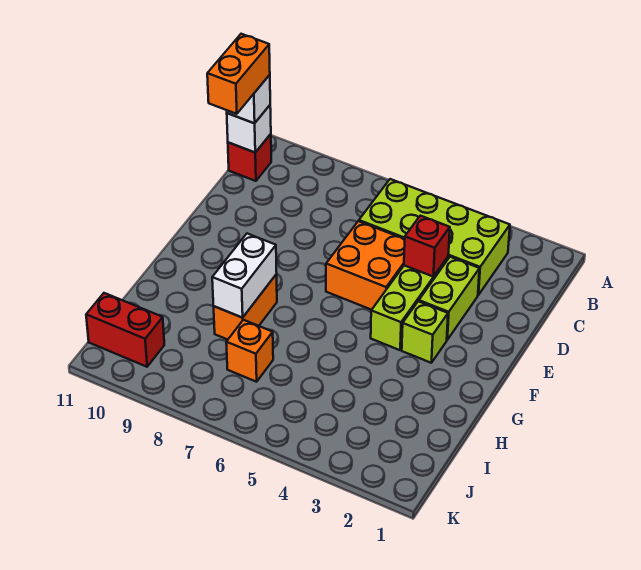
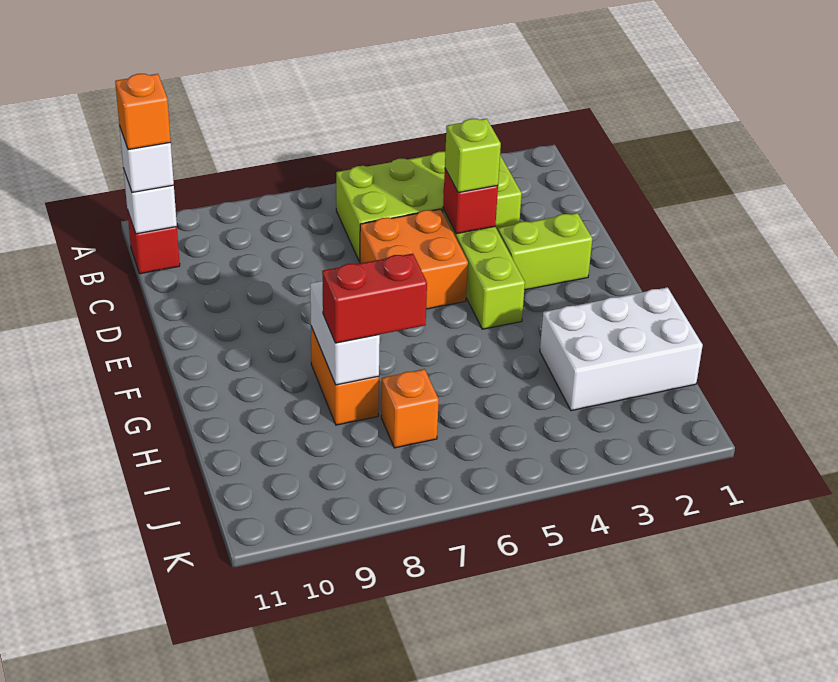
orange 1x2 brick [207,34,270,114] -> orange 1x1 brick [115,74,171,150]
lime 1x2 brick [419,257,479,340] -> lime 1x2 brick turned to [498,213,592,290]
lime 1x1 brick [402,301,448,363] -> lime 1x1 brick moved to [445,119,501,193]
none -> white 2x3 brick [540,287,703,411]
red 1x2 brick [86,293,164,367] -> red 1x2 brick moved to [322,253,427,343]

